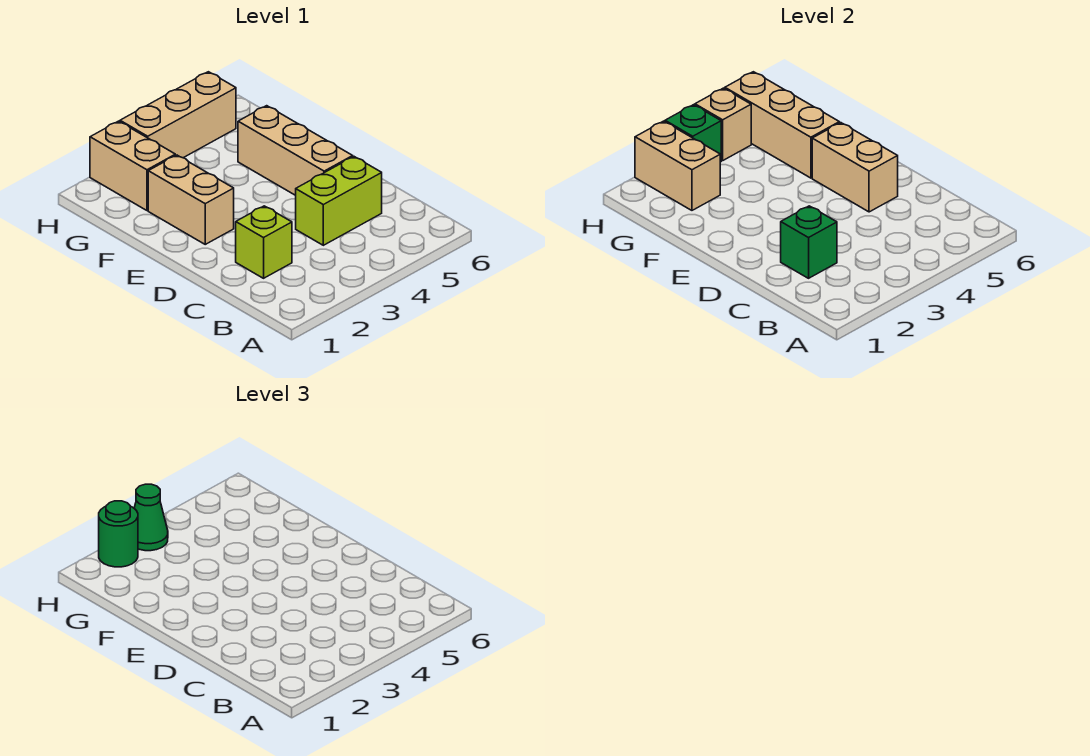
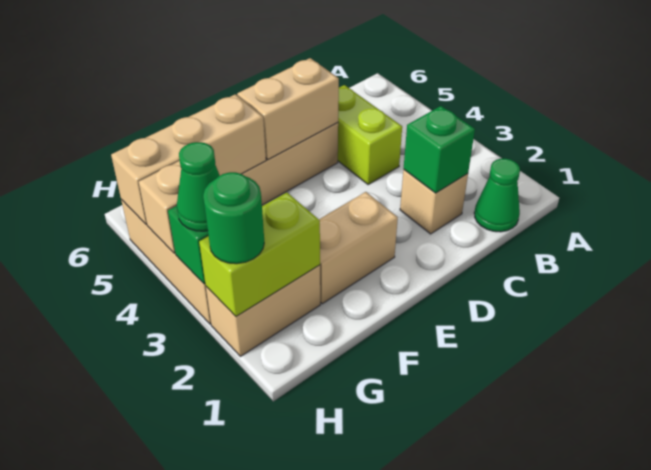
none -> green 1x1 cone [474,159,520,232]
lime 1x1 brick [236,206,292,278] -> tan 1x1 brick [400,170,468,234]
tan 1x2 brick [635,121,720,210] -> lime 1x2 brick [199,192,320,316]

